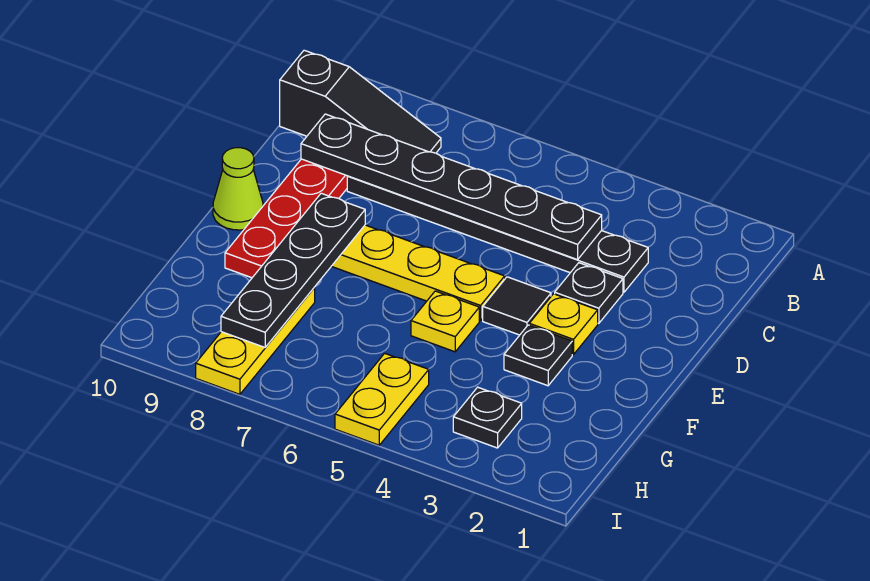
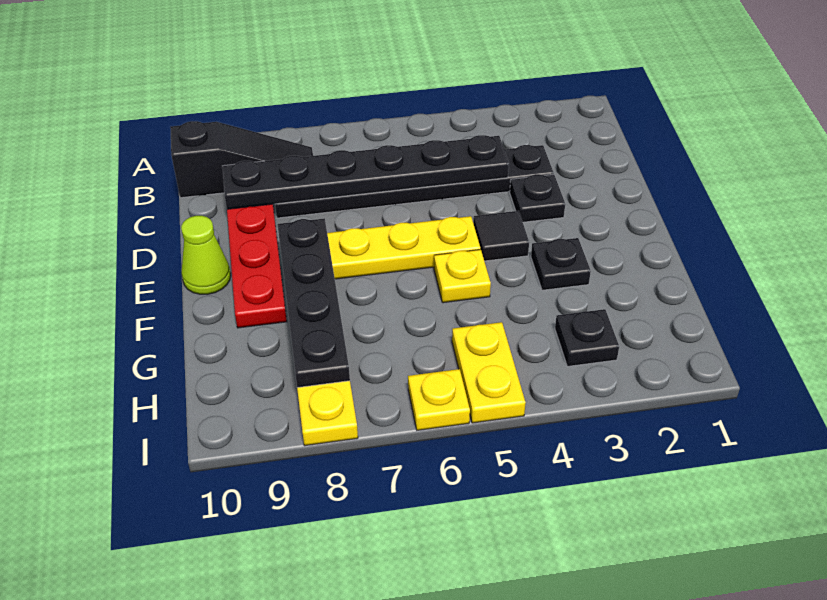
yellow 1x1 plate [529,294,598,355] -> yellow 1x1 plate moved to [408,369,470,430]

